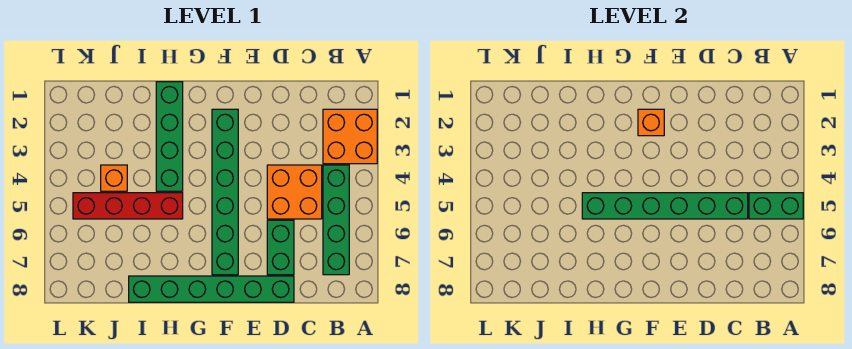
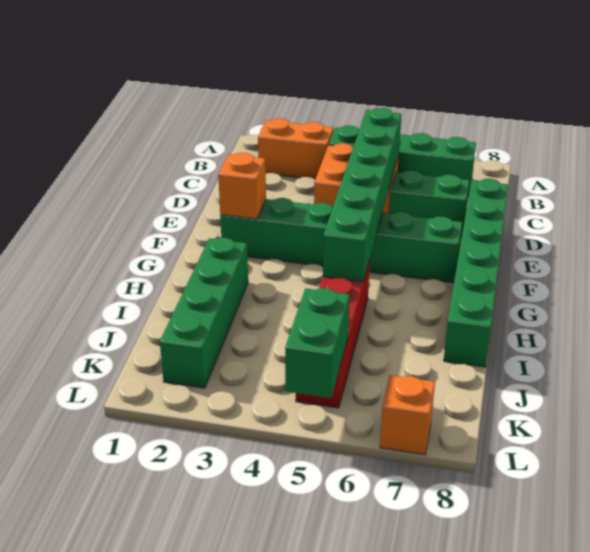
orange 2x2 brick [323,109,377,164] -> orange 1x2 brick [258,118,333,179]
green 1x2 brick [749,193,803,219] -> green 1x2 brick moved to [285,288,350,398]
green 1x4 brick [156,82,183,191] -> green 1x4 brick turned to [160,238,248,388]
orange 1x1 brick [101,165,127,191] -> orange 1x1 brick moved to [380,375,435,455]

